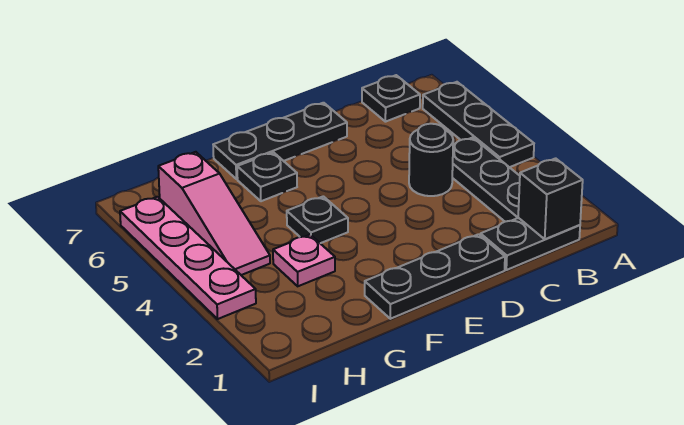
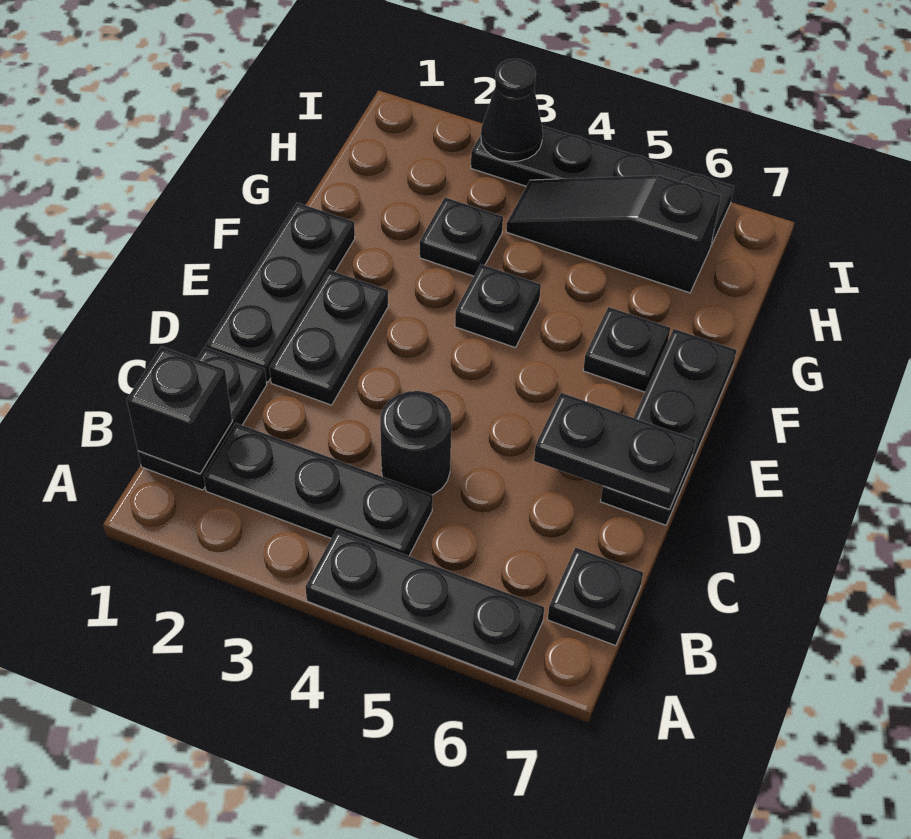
none -> black 1x2 plate [269,270,388,405]
none -> black 1x2 plate [534,393,696,509]
pink 1x1 plate [273,235,335,286] -> black 1x1 plate [420,197,503,276]
pink 1x3 slope [158,152,270,275] -> black 1x3 slope [506,175,721,293]
pink 1x4 plate [120,197,256,319] -> black 1x4 plate [471,126,734,246]
none -> black 1x1 cone [481,59,543,162]

